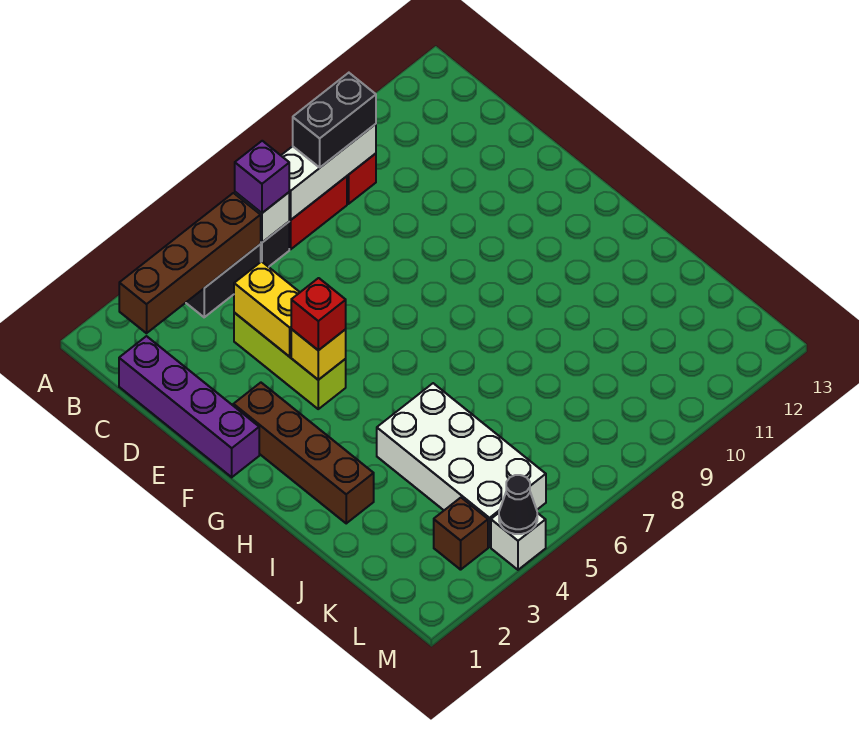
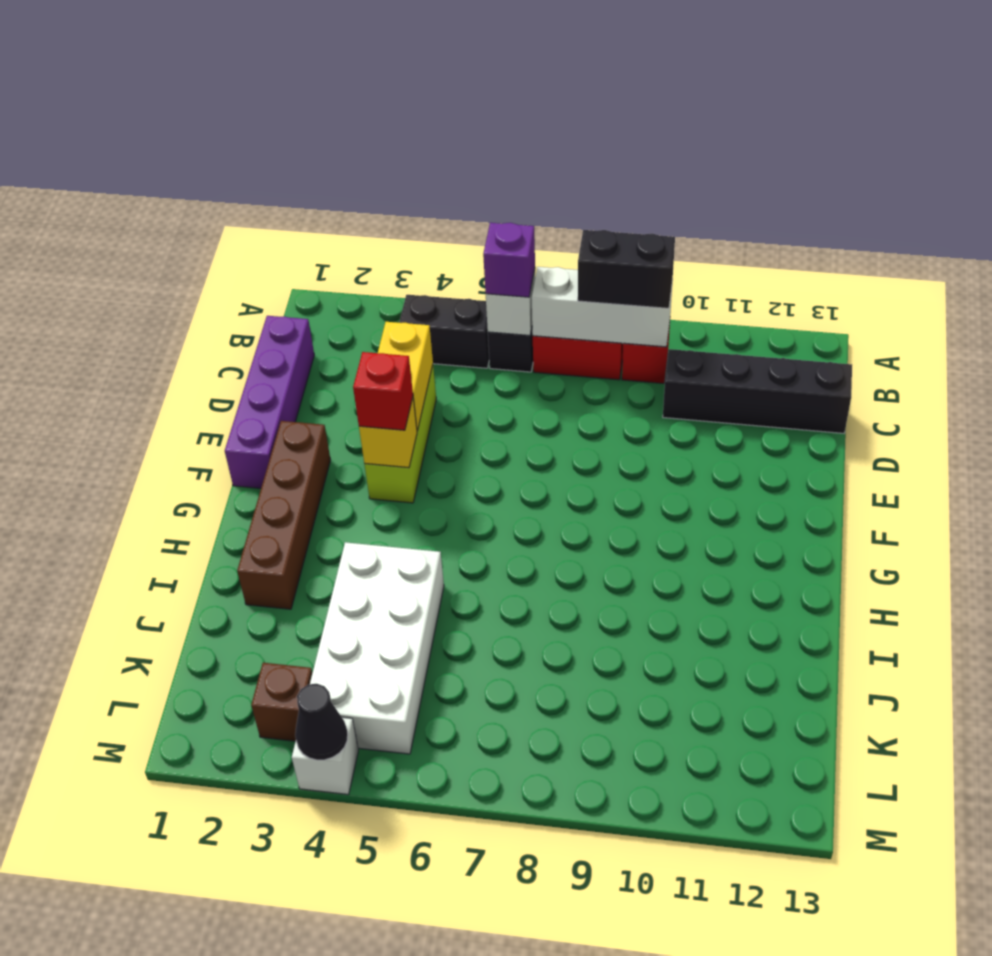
brown 1x4 brick [119,193,261,333] -> none
none -> black 1x4 brick [663,349,852,433]

